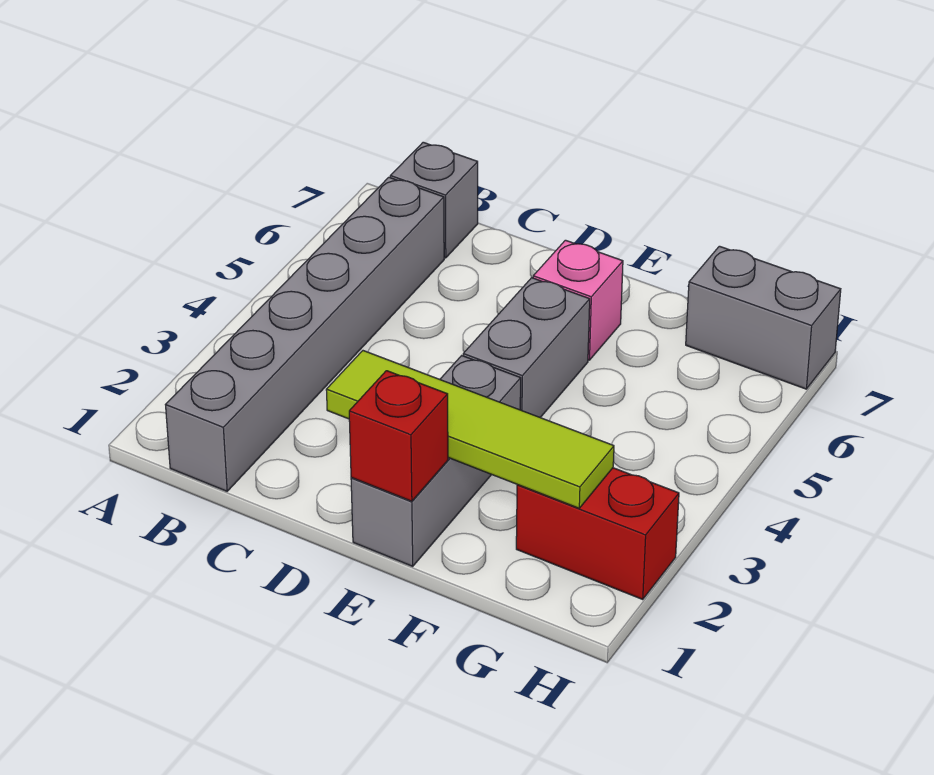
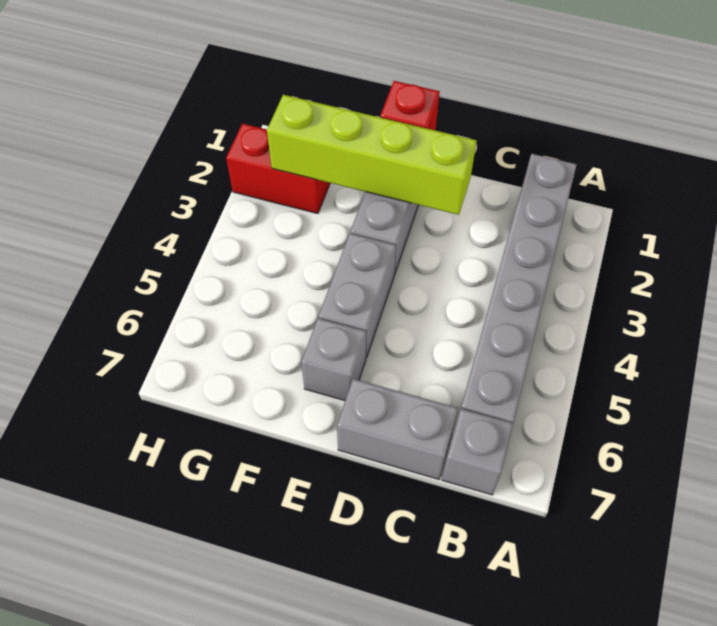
lime 1x4 tile [326,351,614,508] -> lime 1x4 brick [267,95,477,215]
pink 1x1 brick [533,240,623,360] -> grey 1x1 brick [301,318,366,400]
grey 1x2 brick [686,246,841,389] -> grey 1x2 brick moved to [337,379,458,479]

